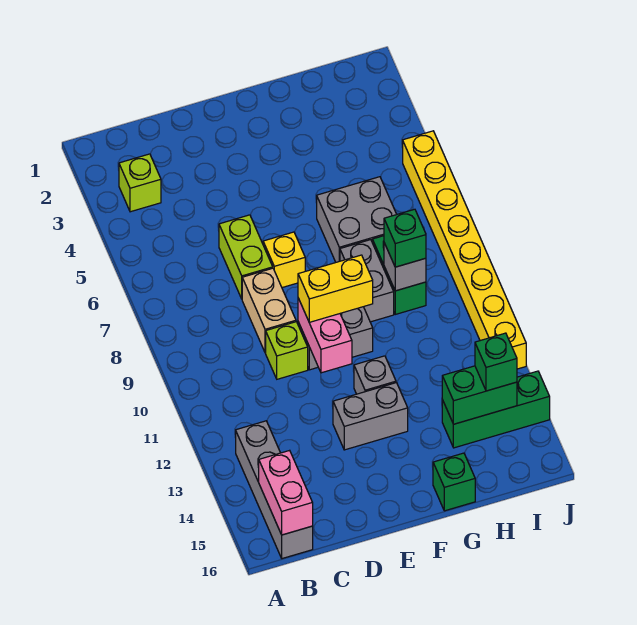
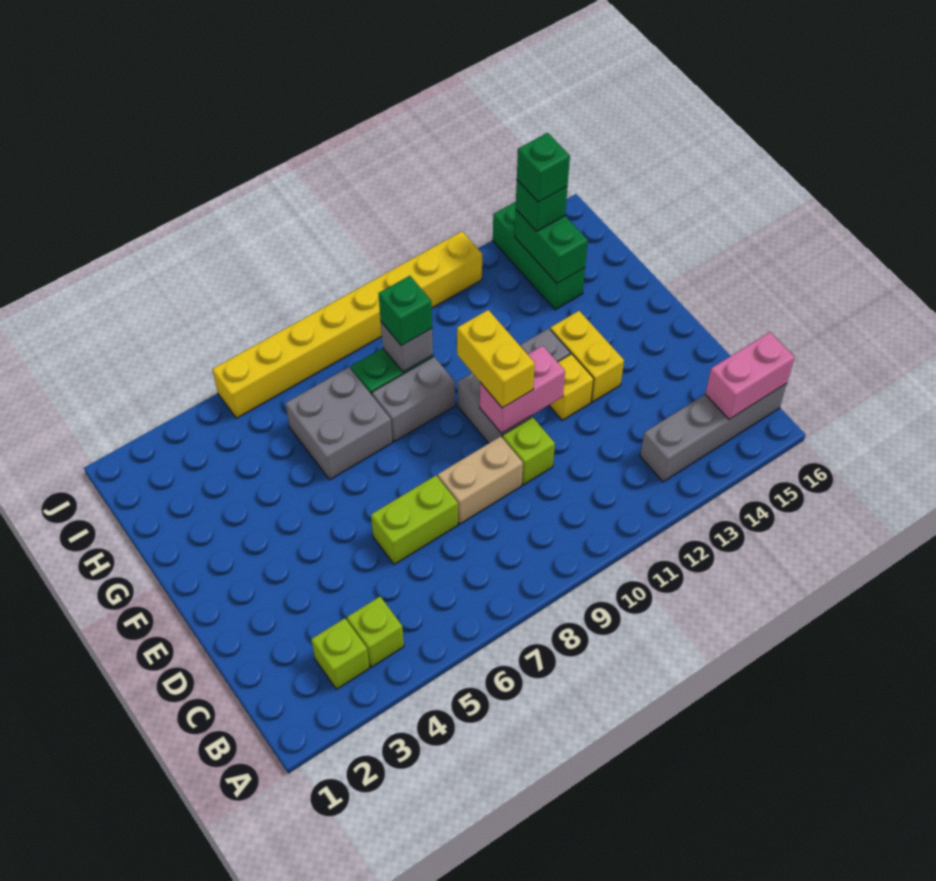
none -> lime 1x1 brick [347,597,404,667]
yellow 1x1 brick [263,232,305,288] -> yellow 1x1 brick moved to [549,354,594,420]
grey 1x2 brick [333,383,408,450] -> yellow 1x2 brick [550,311,624,402]
green 1x1 brick [433,453,475,511] -> green 1x1 brick moved to [517,133,570,202]

